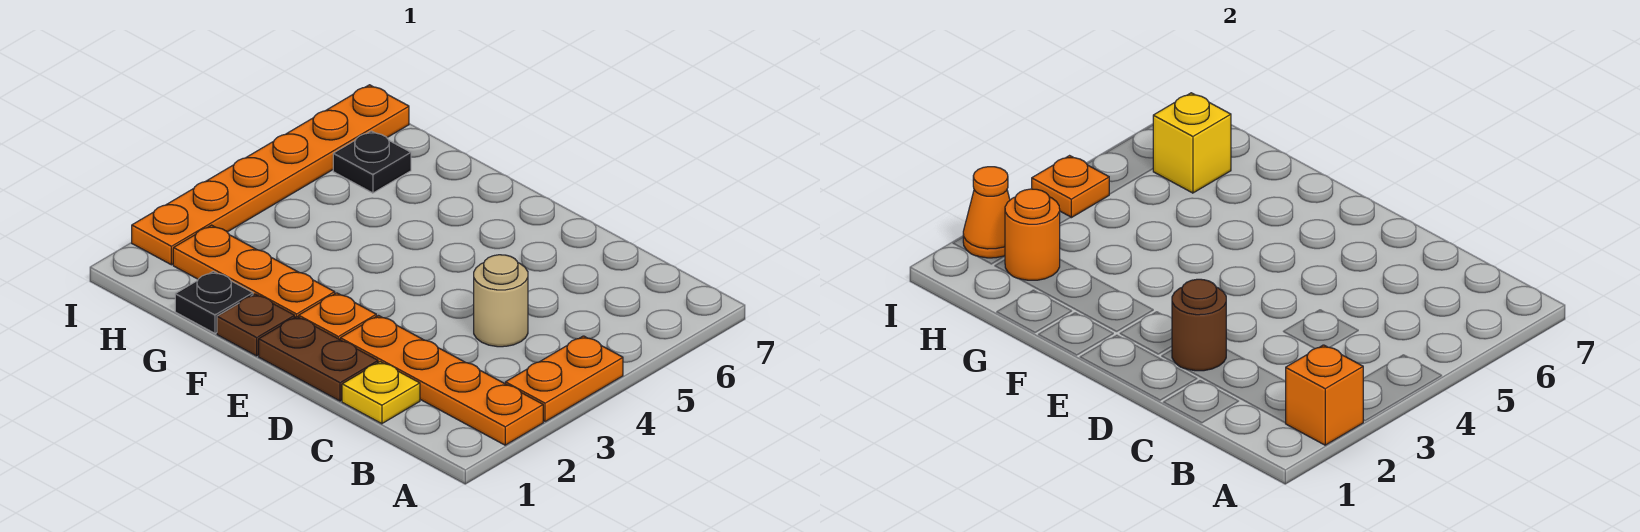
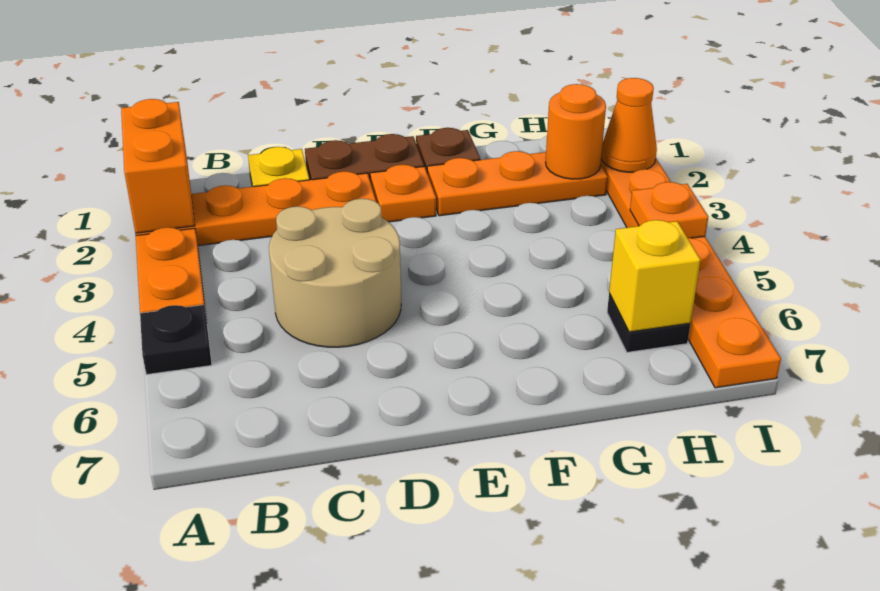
orange 1x1 brick [1286,345,1363,445] -> orange 1x2 brick [121,99,195,233]
tan 1x1 round brick [474,255,528,347] -> tan 2x2 round brick [269,199,401,347]
brown 1x1 round brick [1172,279,1226,371] -> none
black 1x1 plate [175,271,253,333] -> black 1x1 plate moved to [140,305,212,375]

